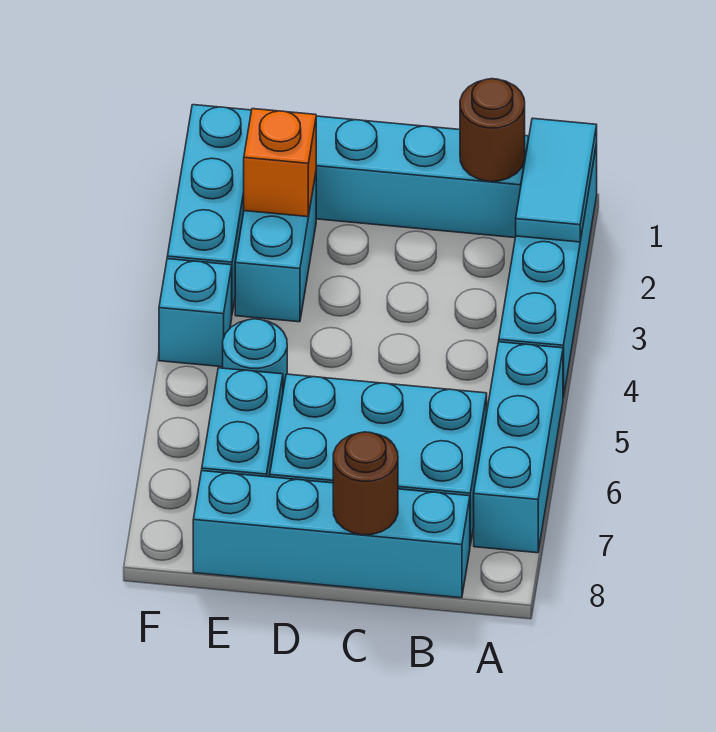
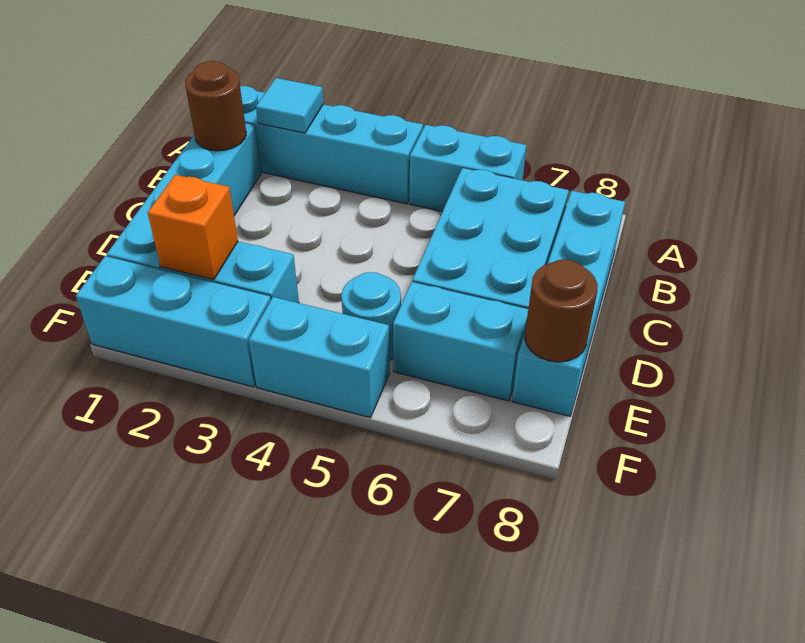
cyan 1x2 tile [516,118,597,242] -> cyan 1x1 tile [256,78,323,133]
cyan 1x3 brick [474,342,563,553] -> cyan 1x2 brick [410,125,526,212]
brown 1x1 round brick [333,432,398,535] -> brown 1x1 round brick moved to [525,260,598,362]
cyan 1x1 brick [159,259,232,367] -> cyan 1x2 brick [249,297,390,418]

